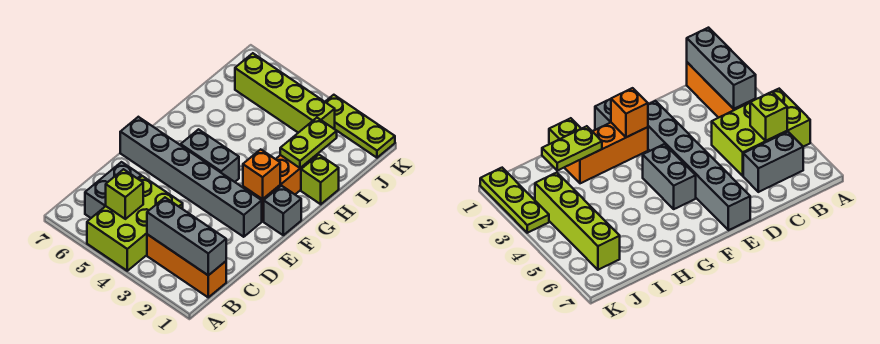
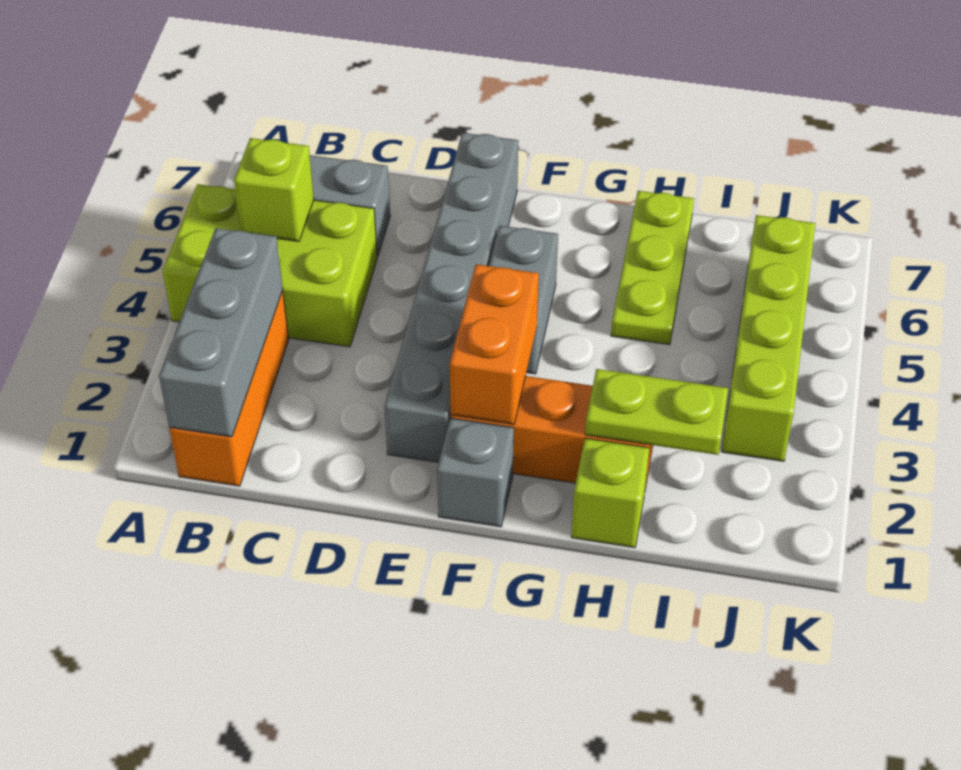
orange 1x1 brick [243,149,280,199] -> orange 1x2 brick [450,264,539,424]
lime 1x3 plate [325,95,395,158] -> lime 1x3 plate moved to [611,191,694,345]

